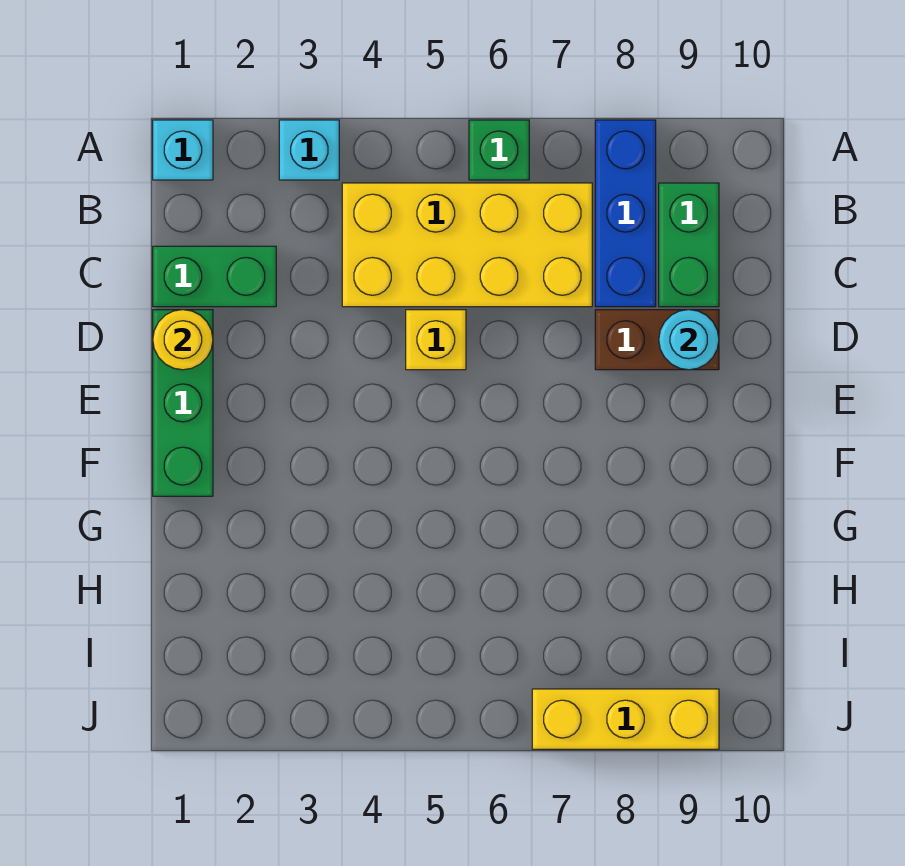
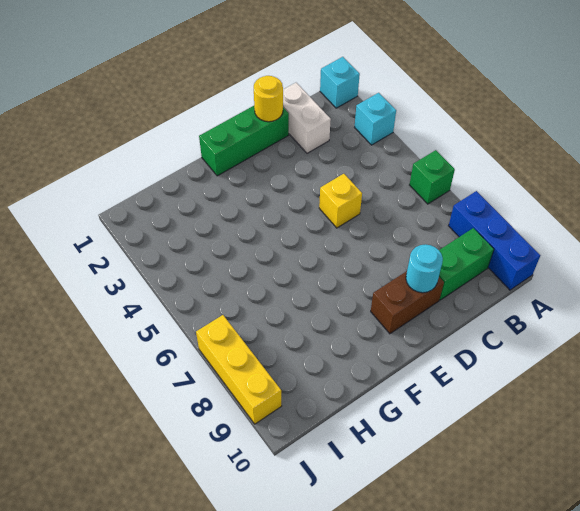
blue 1x3 brick [595,120,656,307] -> blue 1x3 brick turned to [449,191,540,290]
yellow 2x4 brick [342,183,592,307] -> none
green 1x2 brick [153,246,276,307] -> white 1x2 brick [283,83,331,153]
brown 1x2 brick [595,310,719,370] -> brown 1x2 brick turned to [371,271,444,334]

